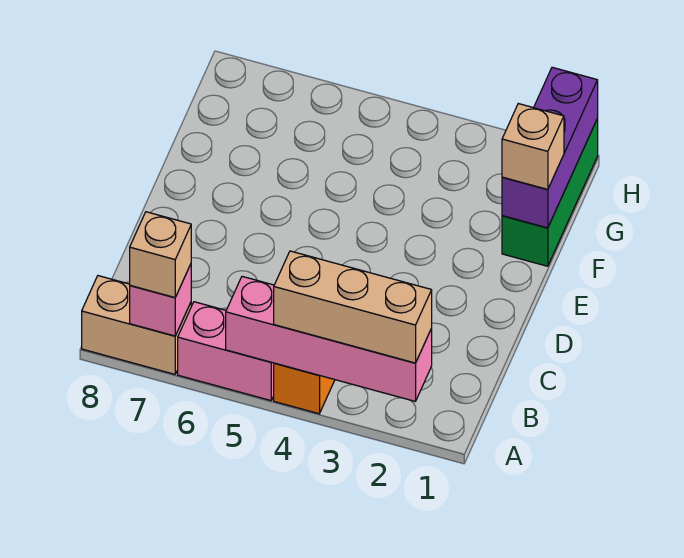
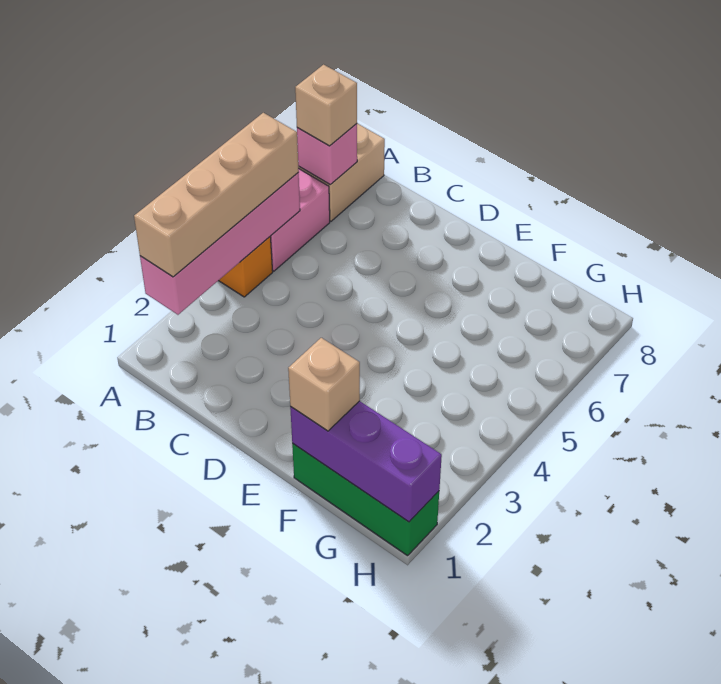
tan 1x3 brick [274,251,432,363] -> tan 1x4 brick [134,113,299,277]

